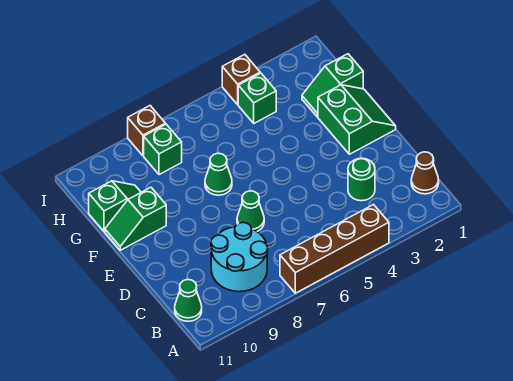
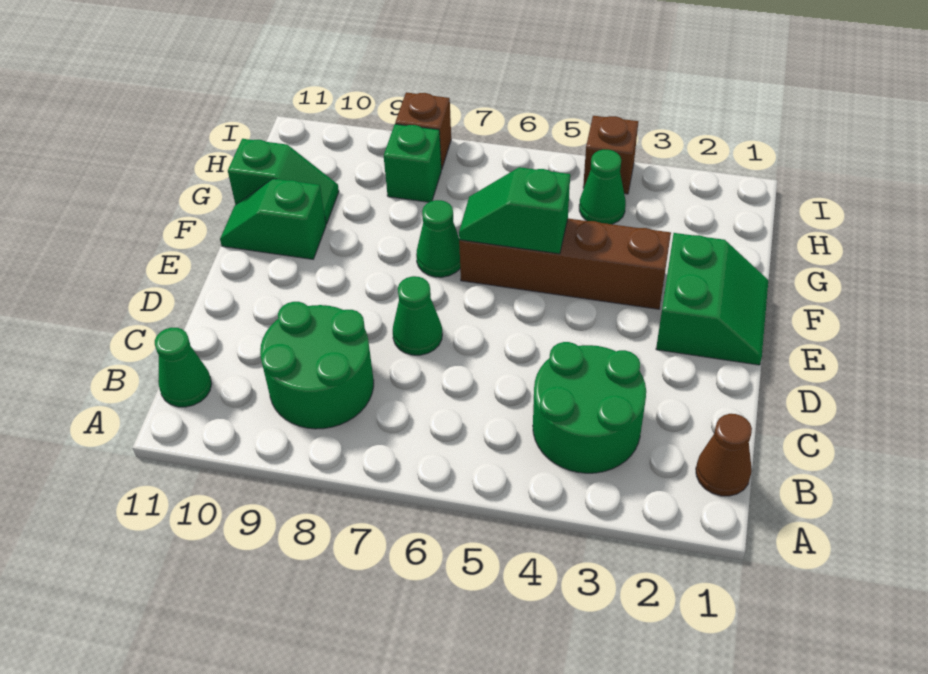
brown 1x4 brick [280,205,389,293] -> brown 1x4 brick moved to [459,218,671,309]
cyan 2x2 round brick [211,222,268,292] -> green 2x2 round brick [260,302,374,429]
green 1x1 round brick [348,158,375,201] -> green 2x2 round brick [533,342,646,473]
green 1x2 slope [302,54,363,117] -> green 1x2 slope moved to [459,167,570,254]
green 1x1 brick [238,73,276,123] -> green 1x1 cone [579,150,626,224]

